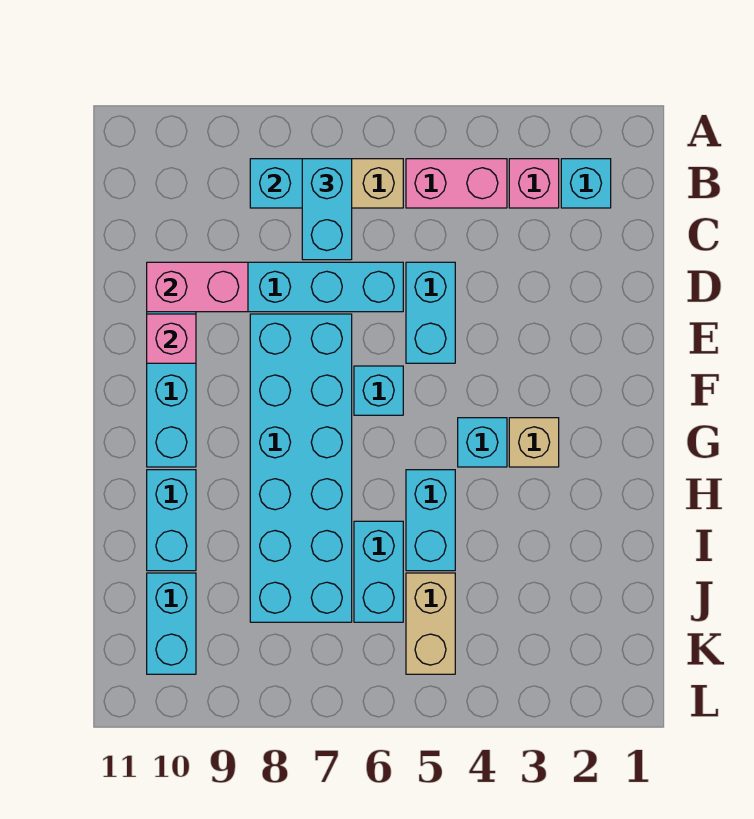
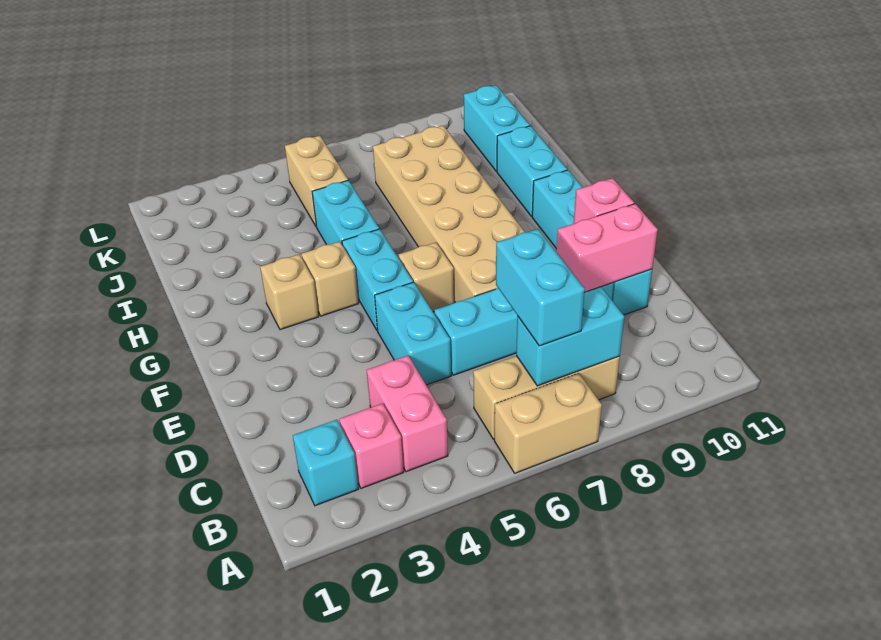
none -> tan 1x2 brick [494,373,602,473]
pink 1x2 brick [406,159,507,208] -> pink 1x2 brick turned to [367,356,448,472]
cyan 2x6 brick [250,314,352,622] -> tan 2x6 brick [373,126,524,302]
cyan 1x1 brick [354,366,403,415] -> tan 1x1 brick [398,242,454,312]
cyan 1x1 brick [458,418,507,467] -> tan 1x1 brick [302,242,359,316]
cyan 1x2 brick [354,521,403,622] -> cyan 1x2 brick moved to [342,229,413,331]

